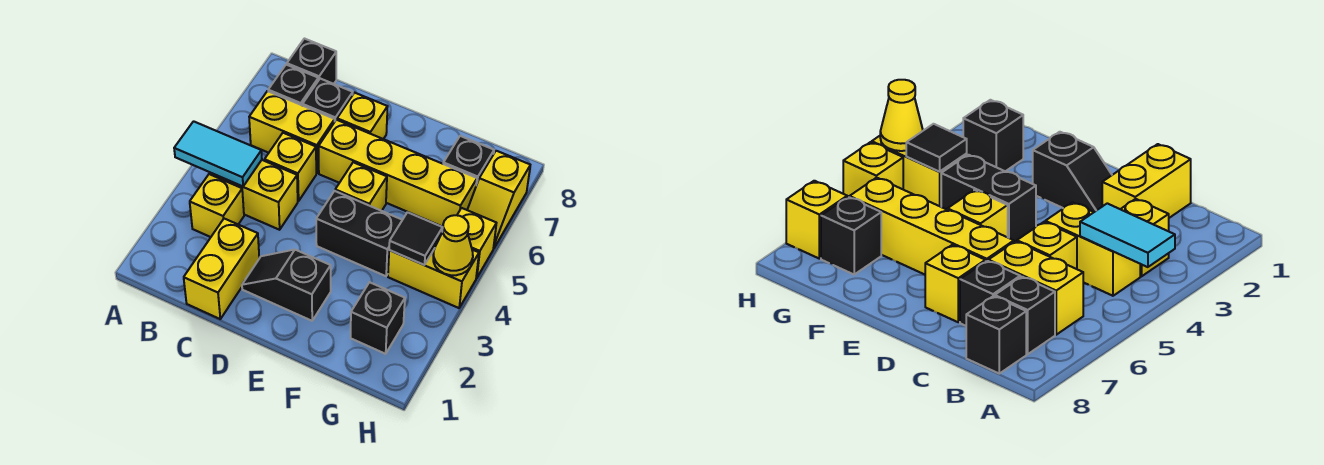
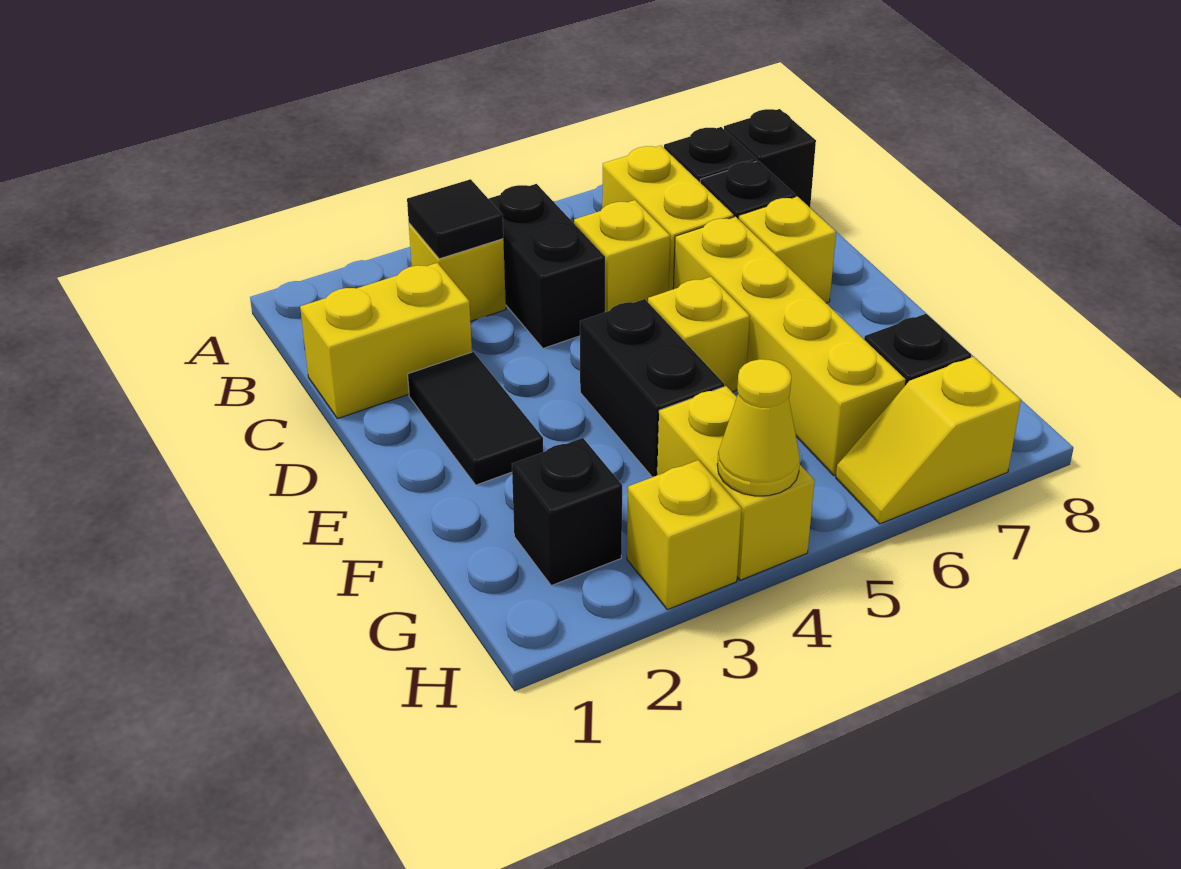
cyan 1x2 tile [174,121,262,187] -> none
yellow 1x2 brick [210,160,298,230] -> black 1x2 brick [488,184,605,348]
black 1x2 slope [242,250,331,321] -> black 1x2 tile [408,352,543,485]
black 1x1 tile [389,212,443,265] -> black 1x1 tile moved to [407,179,503,259]
yellow 1x1 brick [457,208,496,278] -> yellow 1x1 brick moved to [627,460,741,610]

